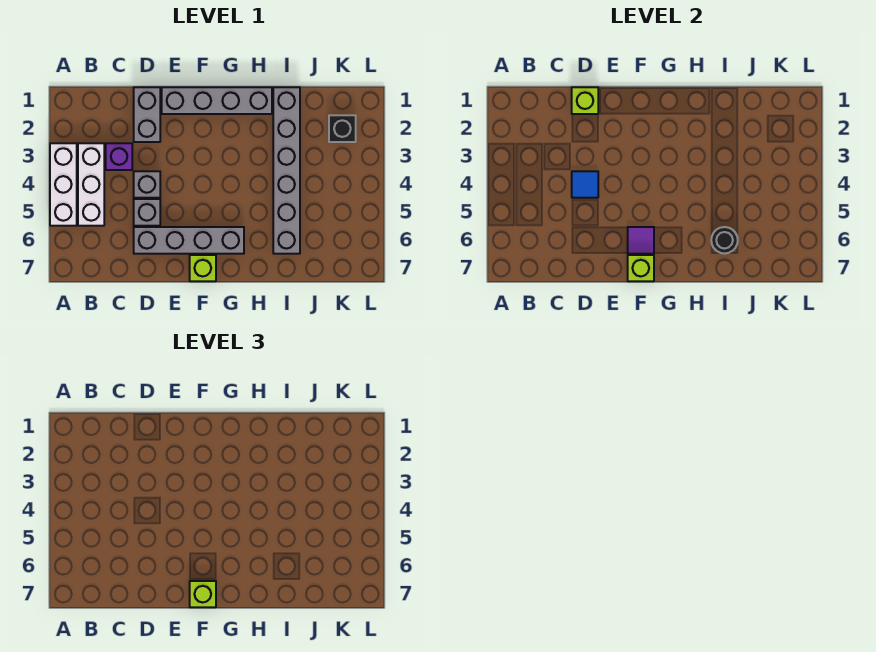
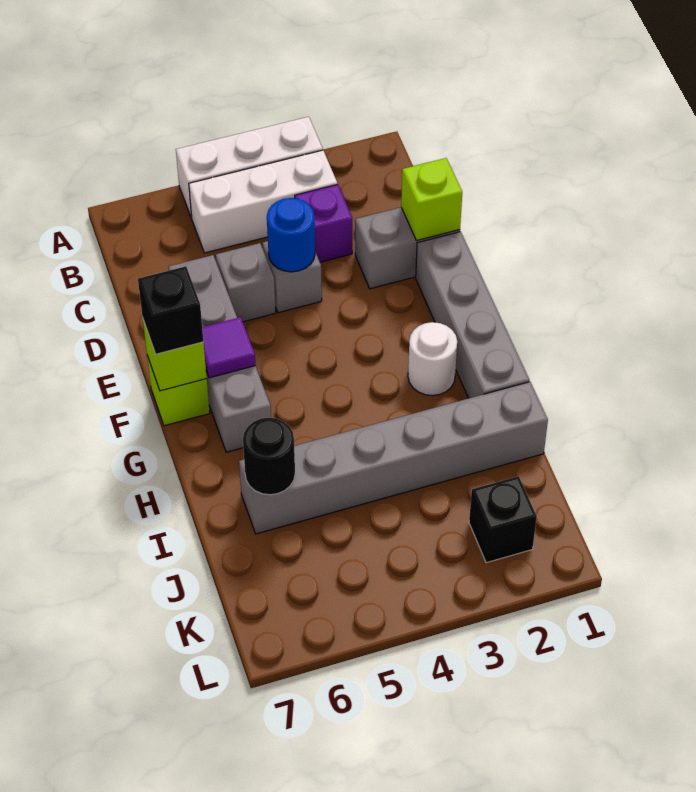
blue 1x1 tile [572,171,598,198] -> blue 1x1 round brick [267,198,315,272]
lime 1x1 brick [190,581,216,607] -> black 1x1 brick [138,266,203,354]
none -> white 1x1 round brick [408,322,457,396]

